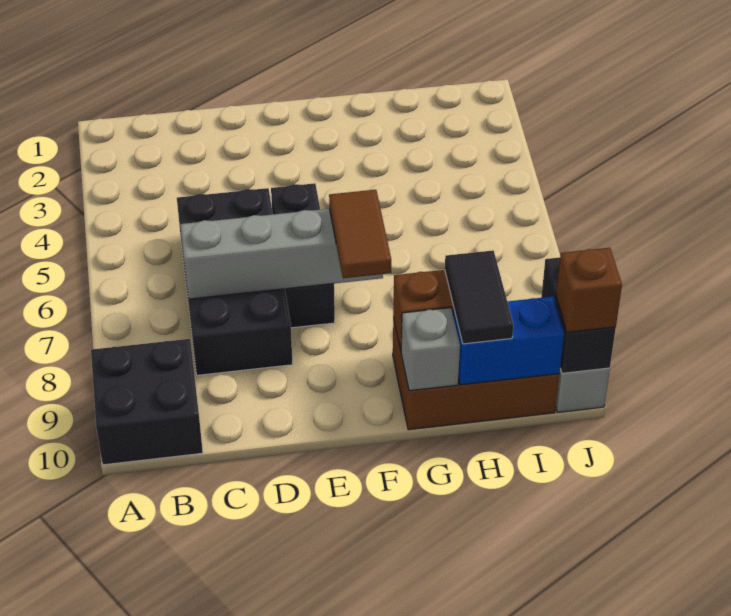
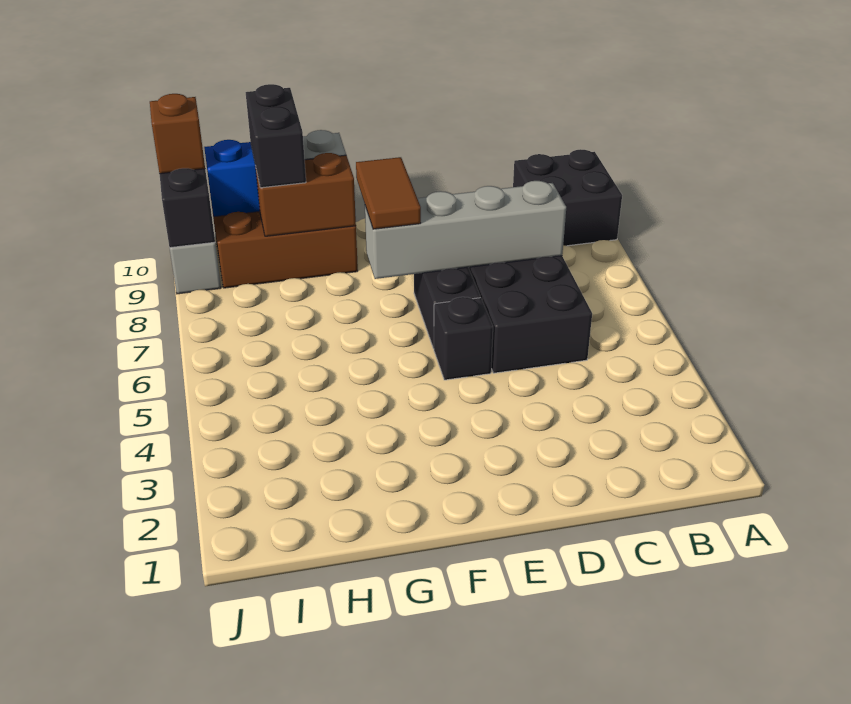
black 1x2 tile [445,251,513,344] -> black 1x2 brick [246,84,306,188]

